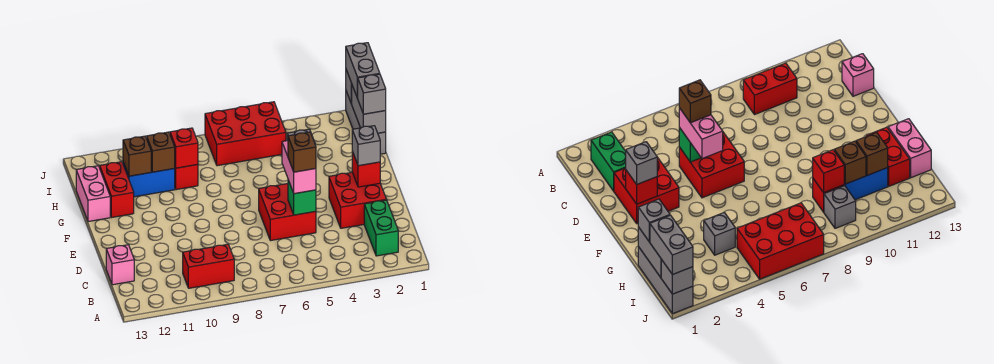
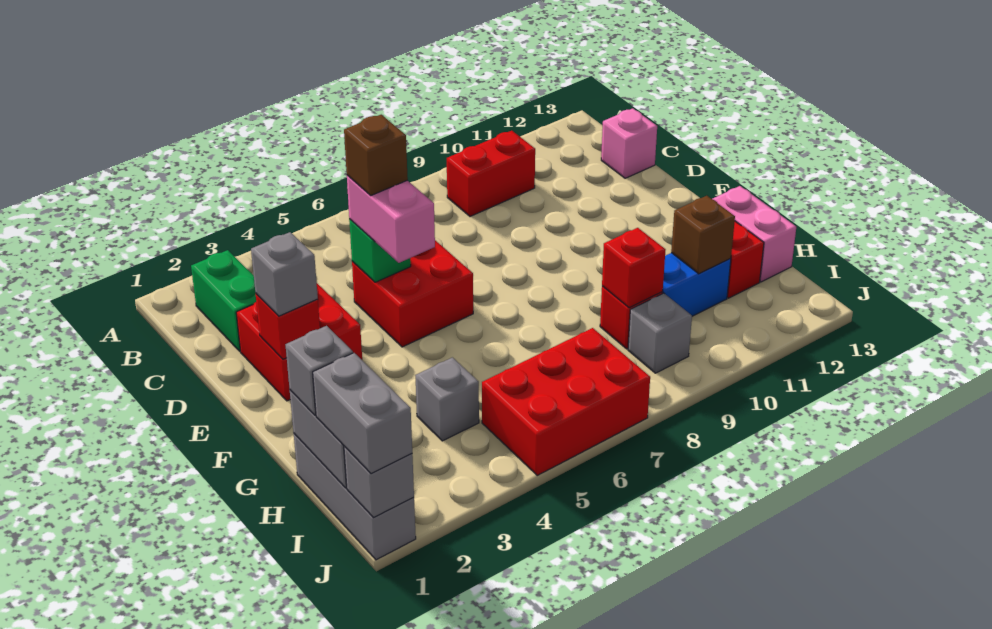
brown 1x1 brick [147,132,175,172] -> none

